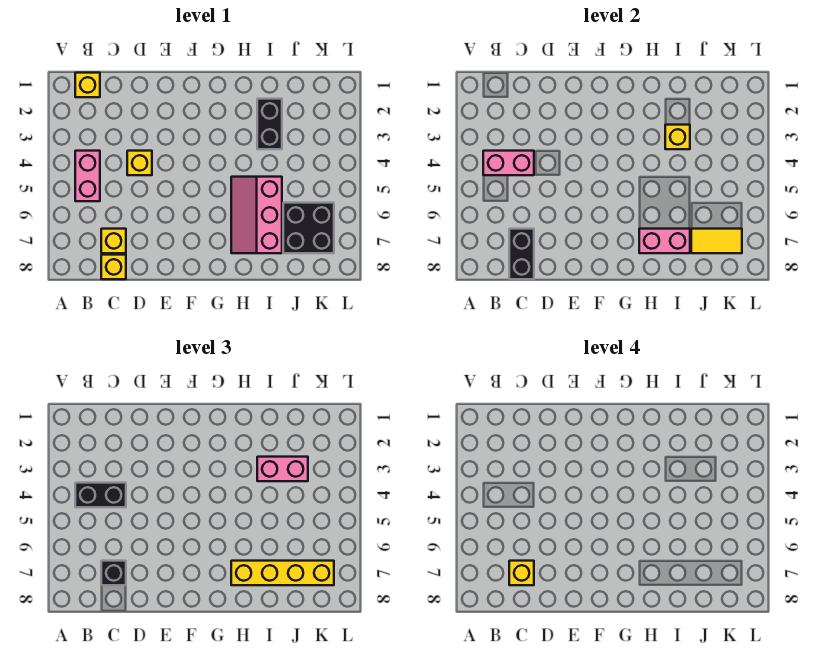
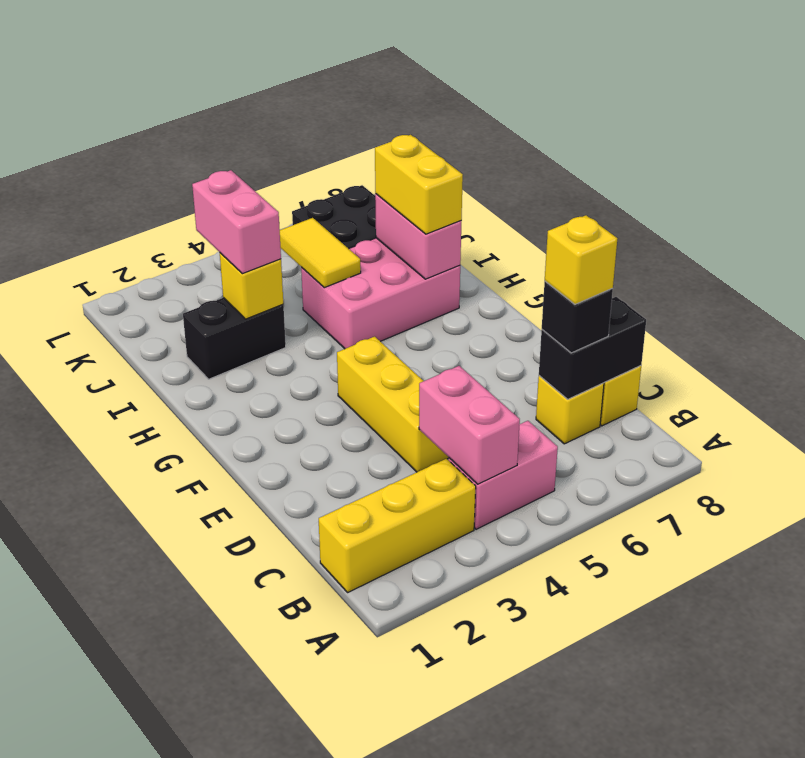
yellow 1x1 brick [75,73,100,97] -> yellow 1x3 brick [319,459,476,592]
black 1x2 brick [75,483,126,507] -> none
yellow 1x1 brick [127,151,152,175] -> yellow 1x3 brick [337,337,449,472]
pink 2x3 slope [231,177,282,253] -> pink 2x3 brick [301,238,460,349]
yellow 1x4 brick [231,561,334,585] -> yellow 1x2 brick [375,135,463,234]
yellow 1x2 tile [691,229,742,253] -> yellow 1x2 tile moved to [280,218,361,288]

